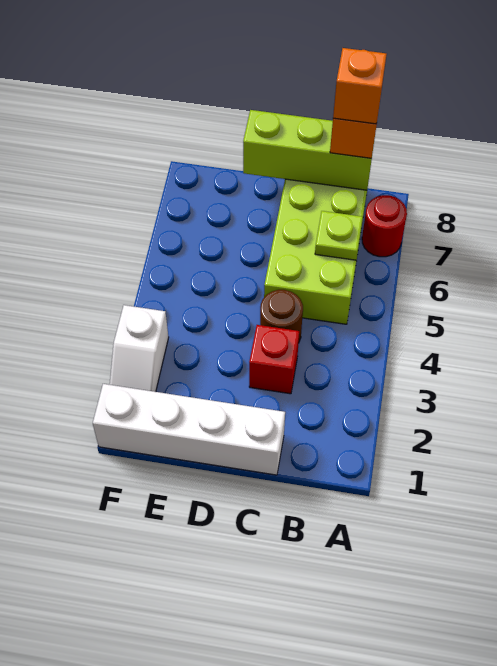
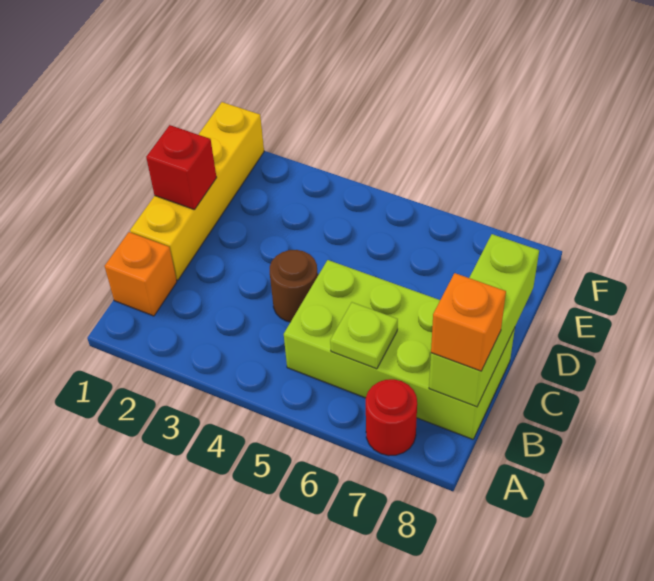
orange 1x1 brick [333,48,387,124] -> orange 1x1 brick moved to [105,232,177,316]
white 1x4 brick [93,384,285,475] -> yellow 1x4 brick [130,102,264,280]
red 1x1 brick [249,325,299,394] -> red 1x1 brick moved to [146,125,217,209]
white 1x2 slope [110,305,169,392] -> none

